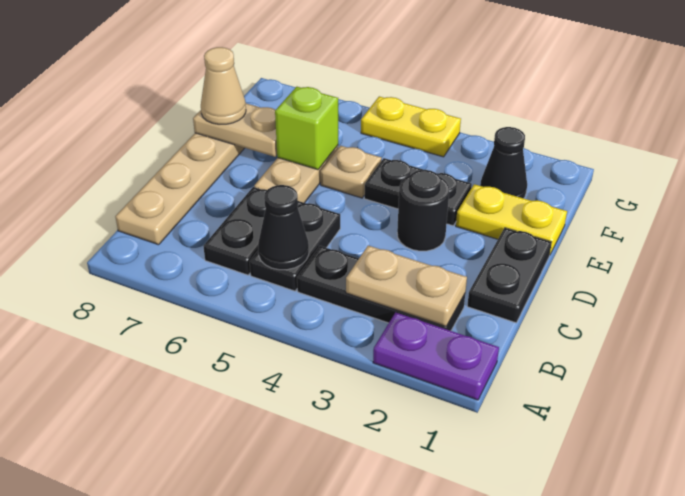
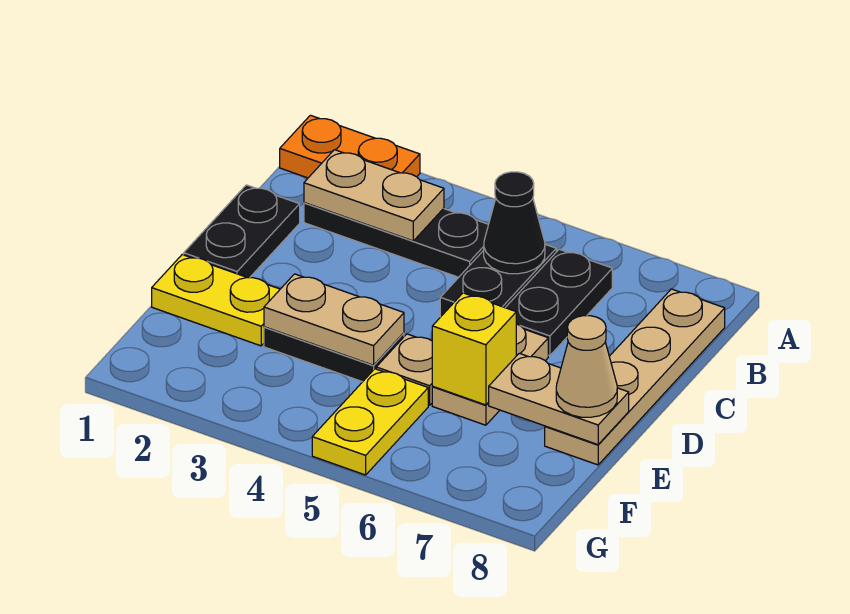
purple 1x2 plate [373,312,499,400] -> orange 1x2 plate [280,115,420,178]
black 1x1 round brick [397,170,449,251] -> none
none -> tan 1x2 plate [264,274,404,365]
lime 1x1 brick [275,87,338,170] -> yellow 1x1 brick [432,293,516,405]
black 1x1 cone [480,127,527,198] -> none
yellow 1x2 plate [361,96,461,157] -> yellow 1x2 plate turned to [312,369,428,475]

